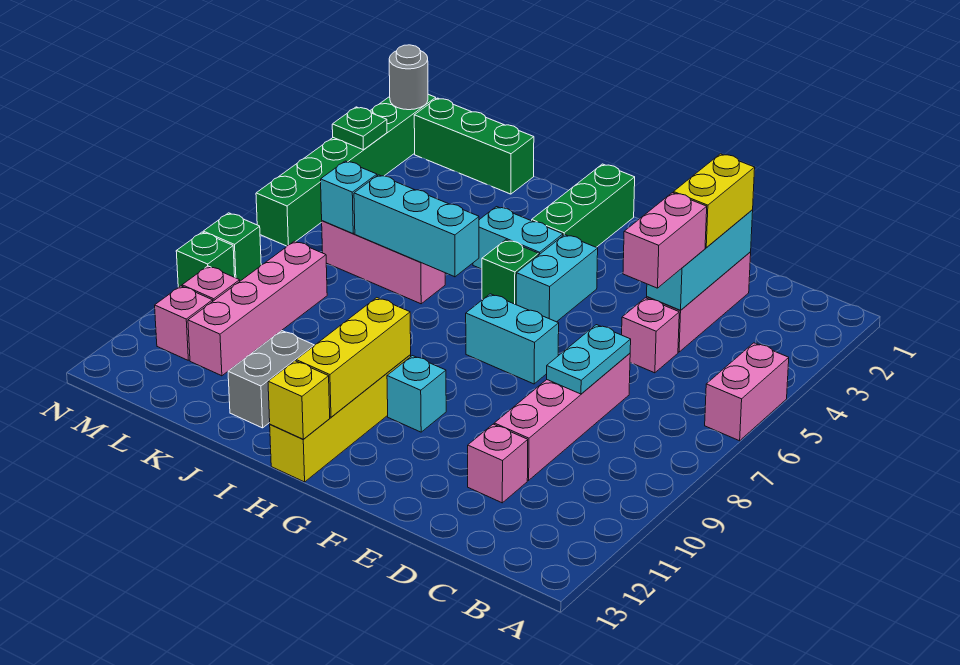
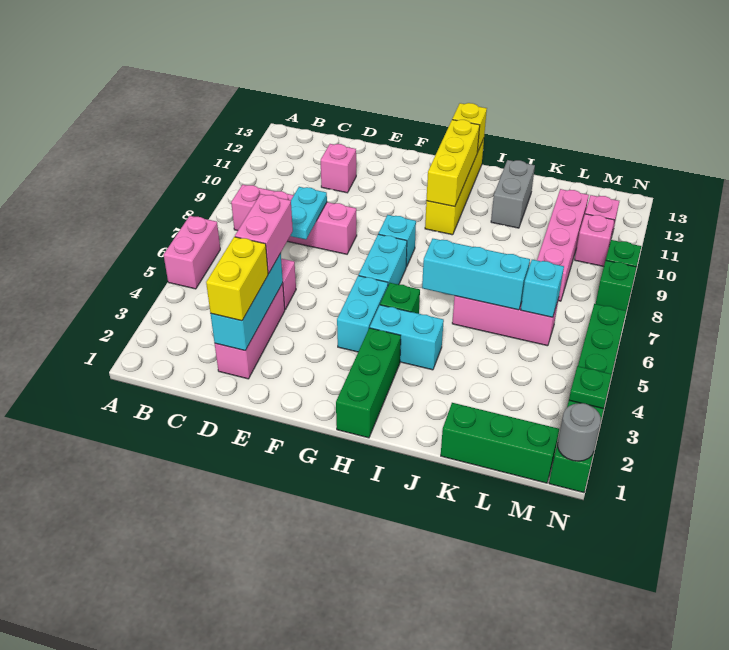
pink 1x4 brick [494,353,630,480] -> pink 1x4 brick turned to [231,185,357,254]
cyan 1x2 brick [466,294,559,384] -> cyan 1x2 brick turned to [359,234,407,285]
cyan 1x1 brick [387,356,446,432] -> cyan 1x1 brick moved to [378,215,416,267]

